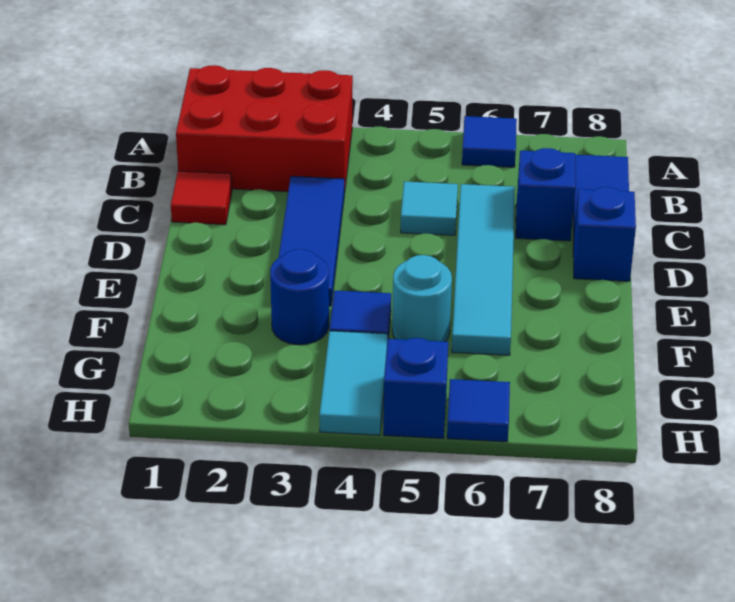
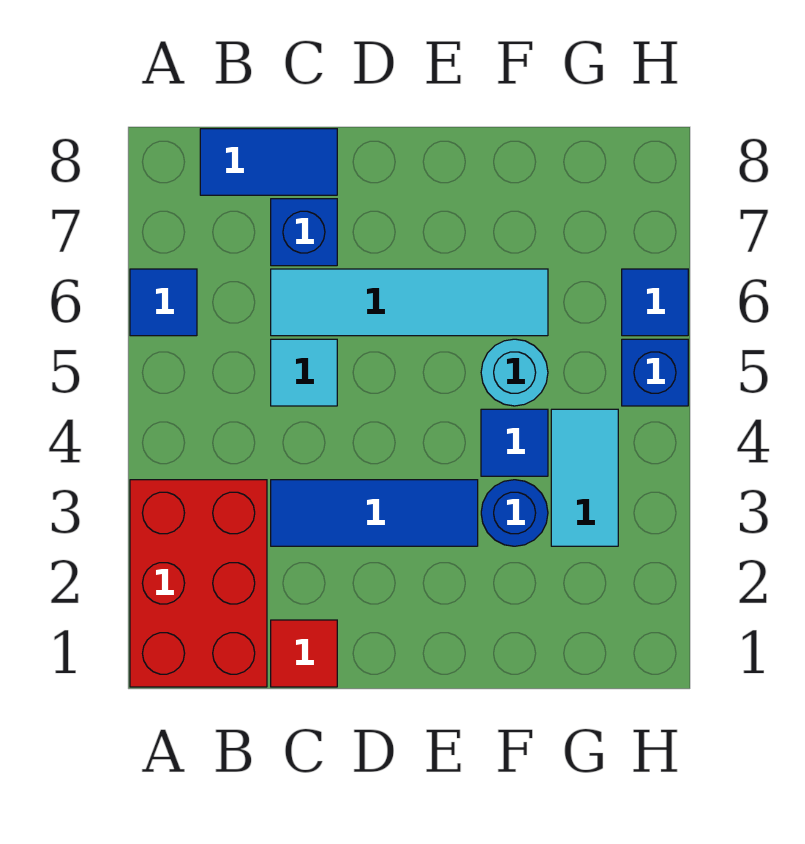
blue 1x1 brick [573,187,636,281] -> none
cyan 1x2 tile [320,331,388,435] -> cyan 1x2 tile turned to [551,409,618,546]

